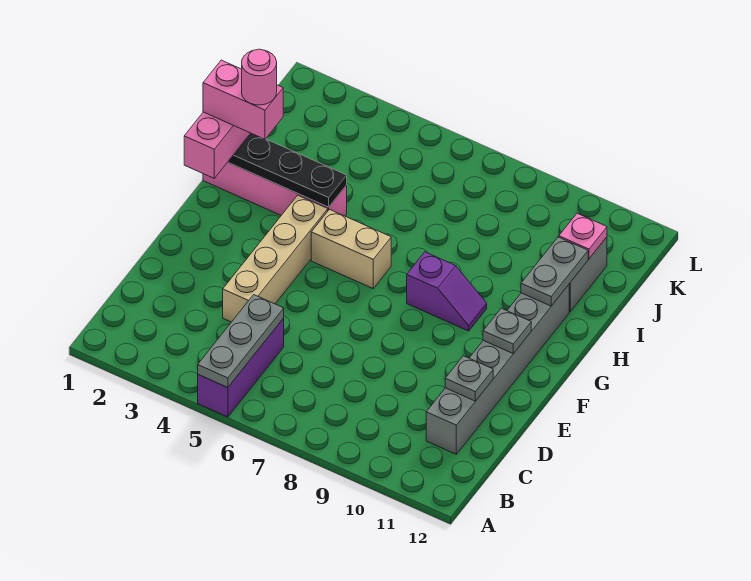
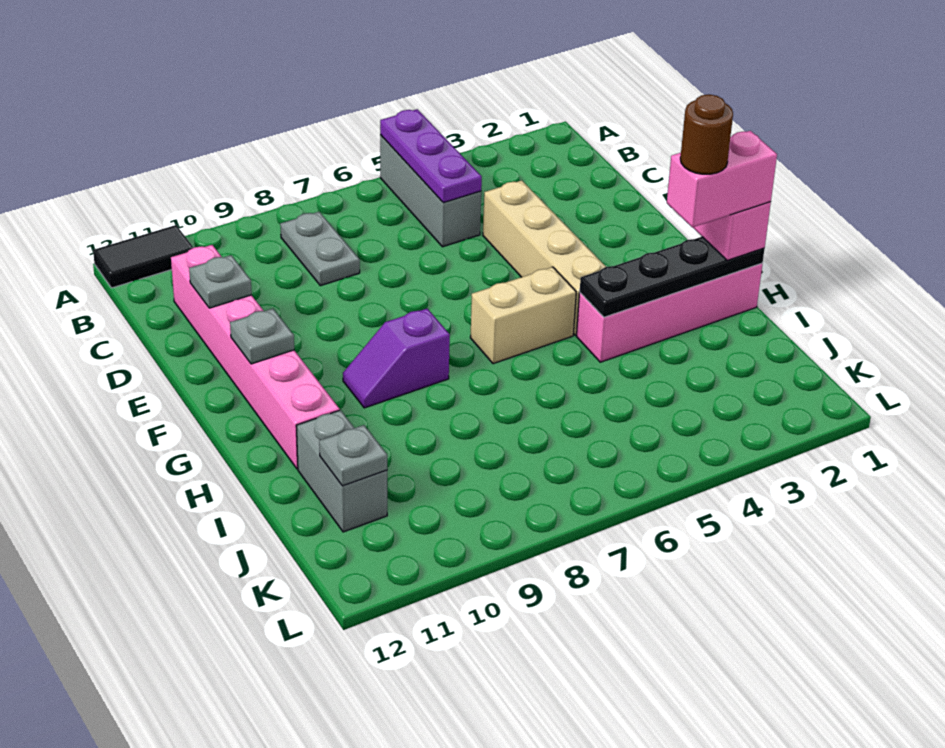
purple 1x3 brick [198,318,284,417] -> grey 1x3 brick [380,135,481,247]
grey 1x3 plate [198,295,284,388] -> purple 1x3 plate [380,109,482,203]
none -> black 1x2 tile [93,225,193,288]
grey 1x6 brick [426,285,569,454] -> pink 1x6 brick [171,245,340,469]
pink 1x1 round brick [242,49,277,105] -> brown 1x1 round brick [680,94,733,174]
grey 1x2 plate [521,237,588,306] -> grey 1x2 plate moved to [280,212,360,286]
pink 1x1 plate [559,213,607,259] -> grey 1x1 plate [319,425,387,486]

